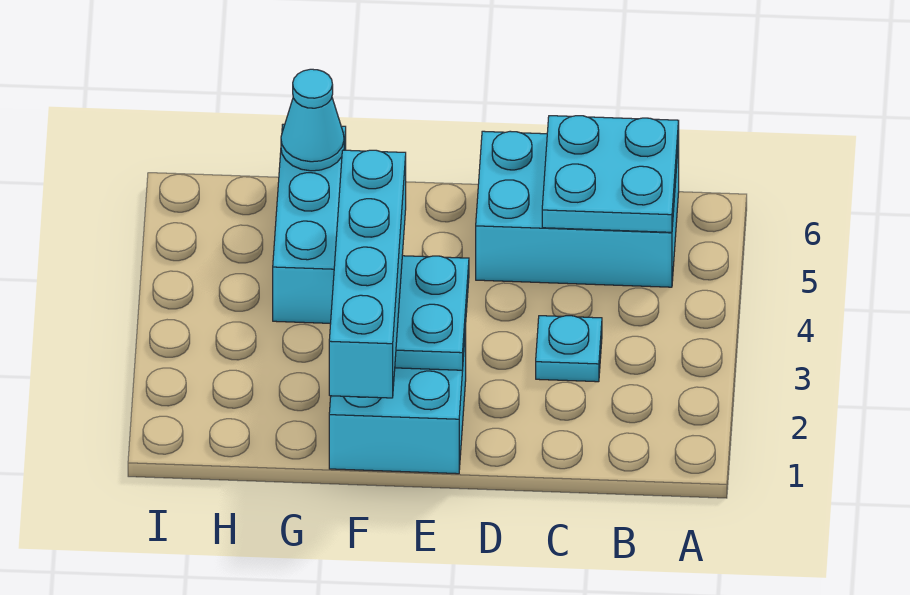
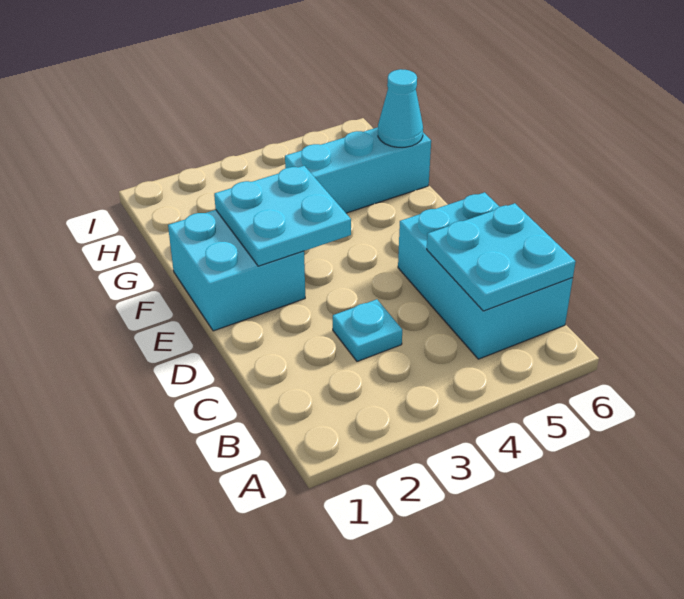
cyan 1x4 brick [329,150,406,398] -> none

